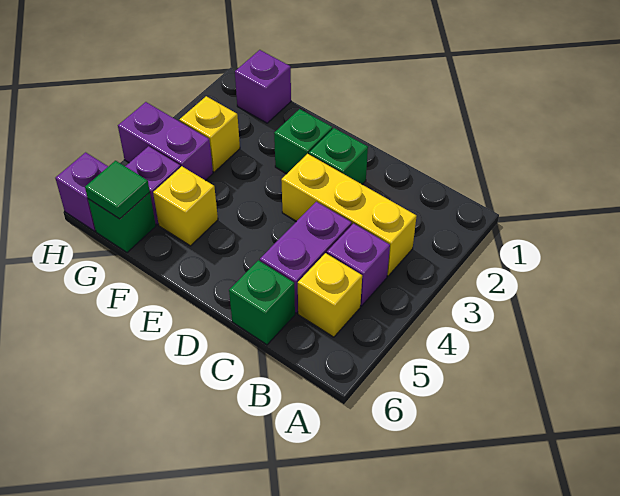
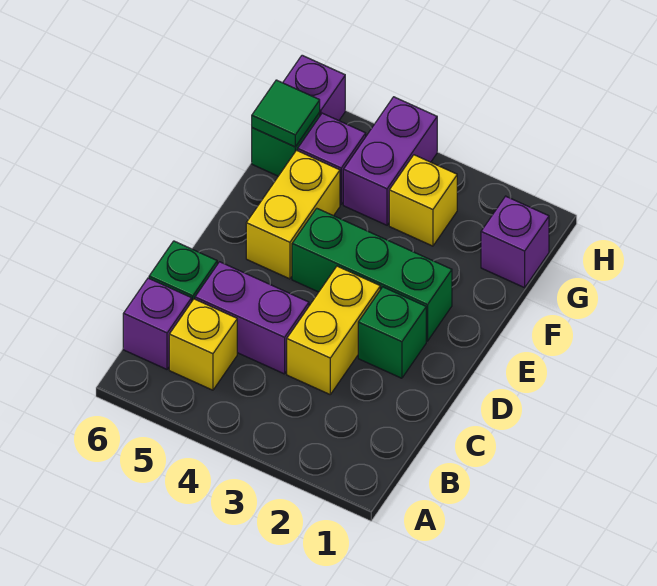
yellow 1x3 brick [281,154,417,276] -> yellow 1x2 brick [287,266,380,394]
purple 1x1 brick [327,224,390,306] -> purple 1x1 brick moved to [123,278,192,369]
green 1x1 brick [274,109,332,174] -> green 1x3 brick [292,208,452,341]
yellow 1x1 brick [153,166,218,246] -> yellow 1x2 brick [246,150,340,279]

